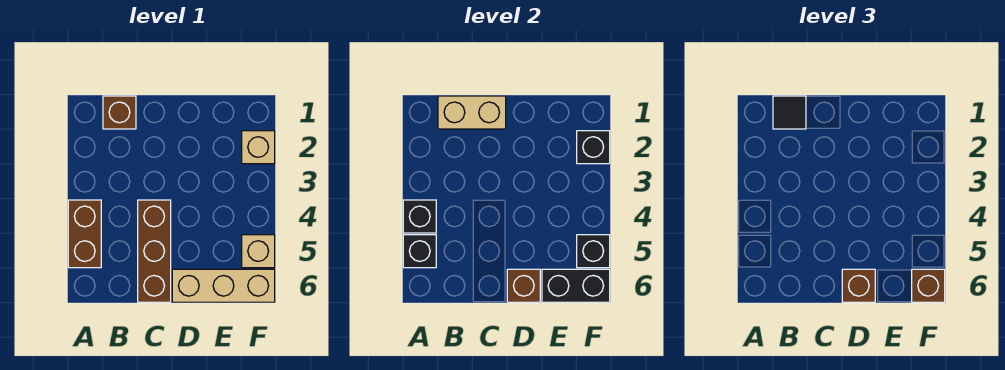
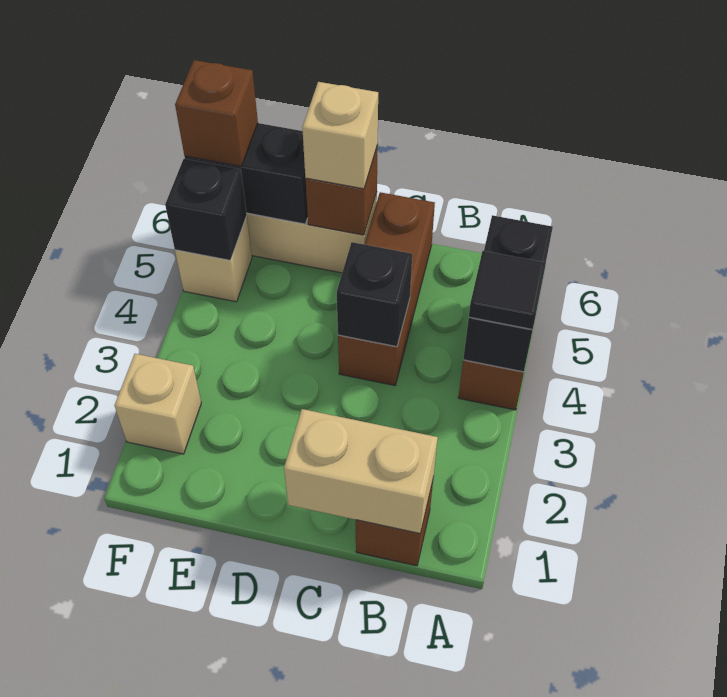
black 1x1 tile [773,96,806,129] -> black 1x1 tile moved to [469,251,546,330]
brown 1x1 brick [842,269,875,302] -> tan 1x1 brick [302,82,378,189]
black 1x1 brick [577,131,610,164] -> black 1x1 brick moved to [337,242,412,347]

